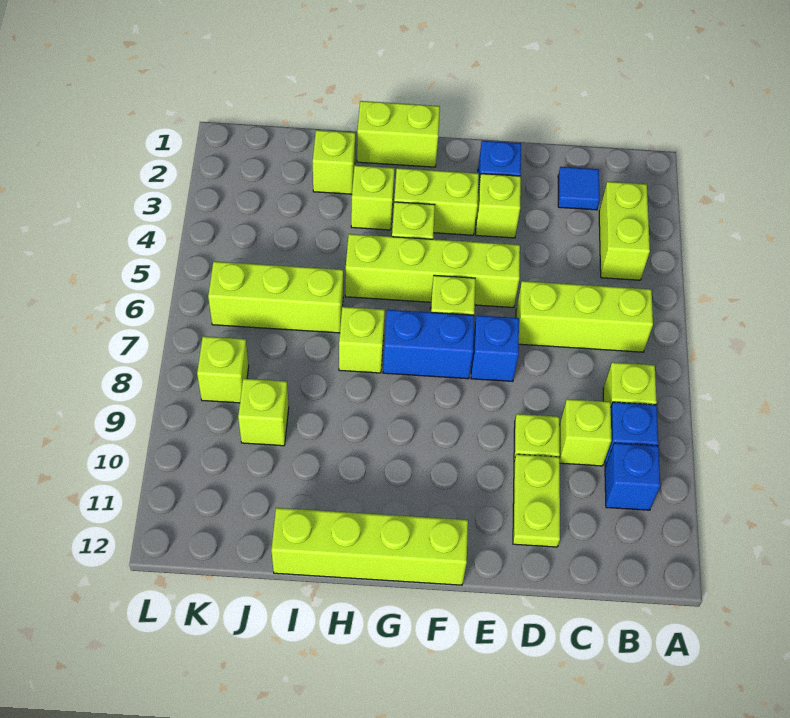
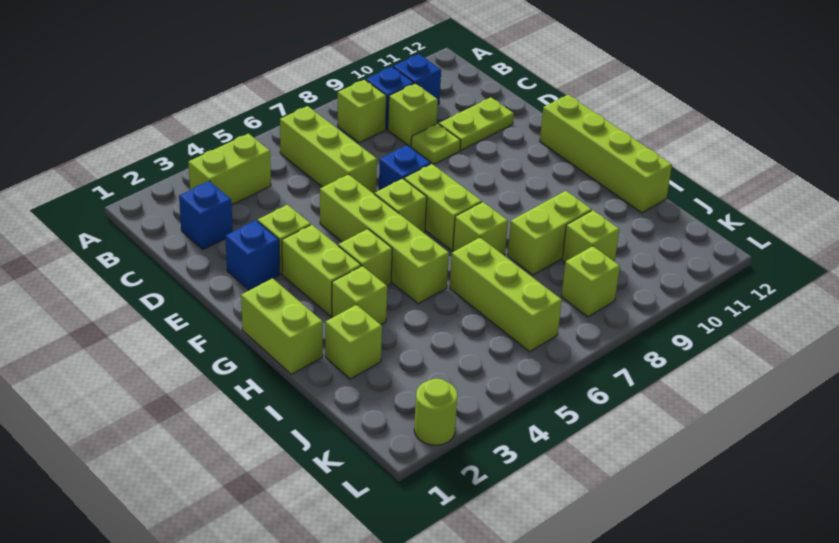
blue 1x1 tile [558,167,600,210] -> blue 1x1 brick [179,181,233,249]
blue 1x2 brick [383,310,474,379] -> lime 1x2 brick [404,164,482,250]
none -> lime 1x2 brick [508,191,592,275]
none -> lime 1x1 round brick [414,379,458,445]

